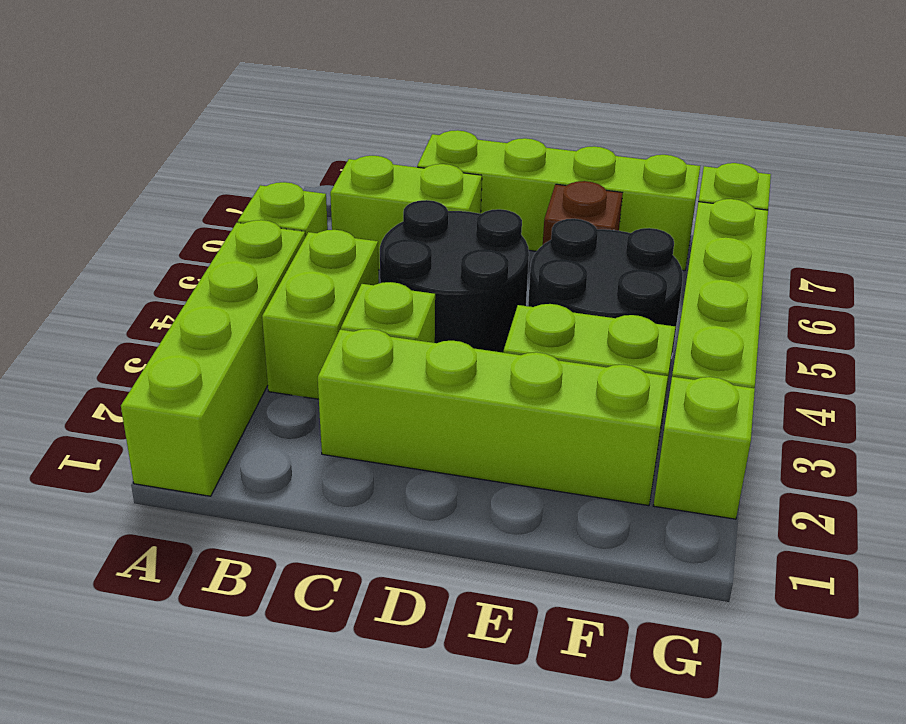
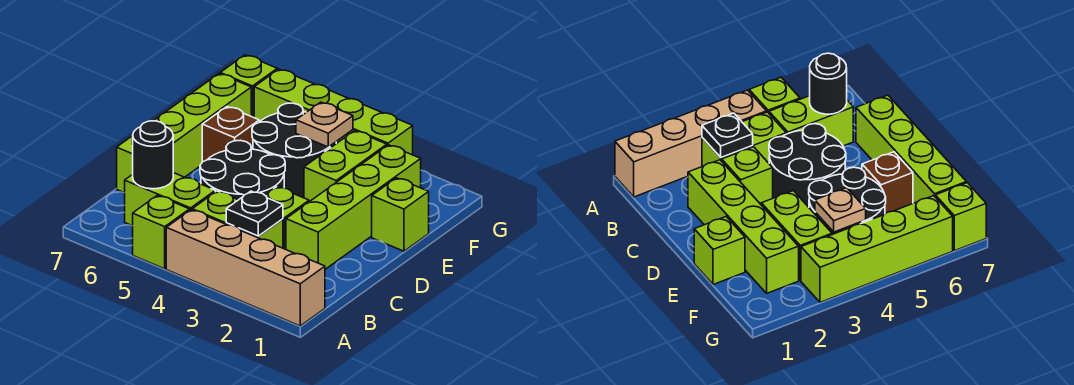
lime 1x4 brick [121,220,305,496] -> tan 1x4 brick [166,210,325,326]
none -> black 1x1 plate [226,191,283,236]
lime 1x2 brick [330,156,482,270] -> lime 1x2 brick turned to [125,173,215,226]
none -> black 1x1 round brick [133,121,173,189]
none -> tan 1x1 plate [296,102,353,147]
lime 1x1 brick [653,377,755,519] -> lime 1x1 brick moved to [372,178,429,251]

